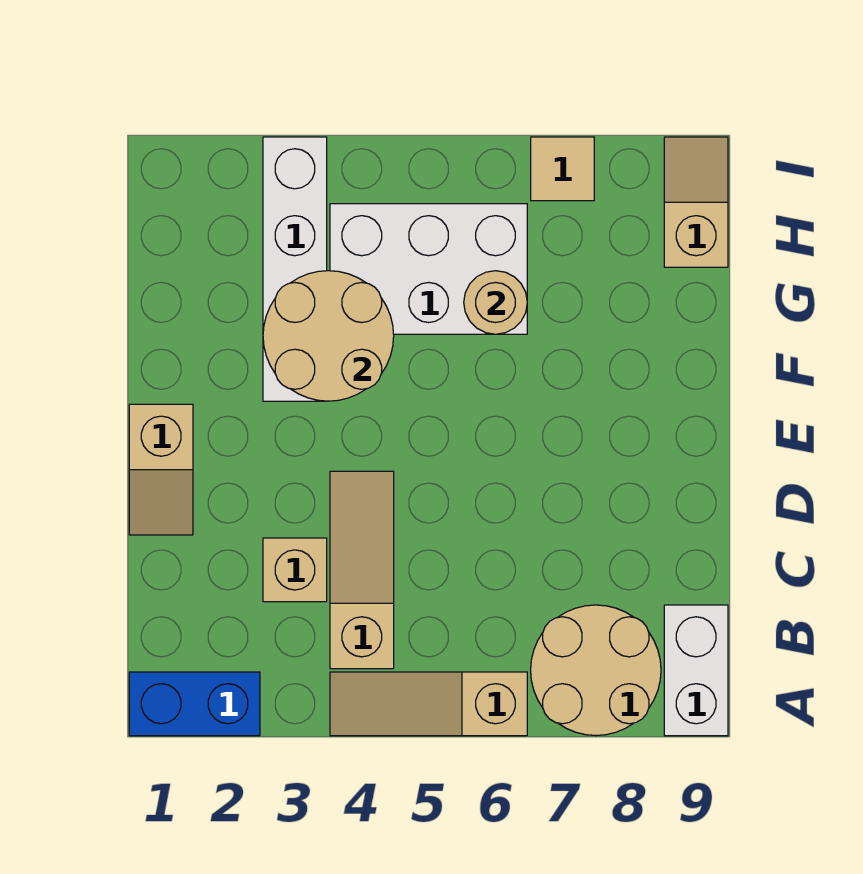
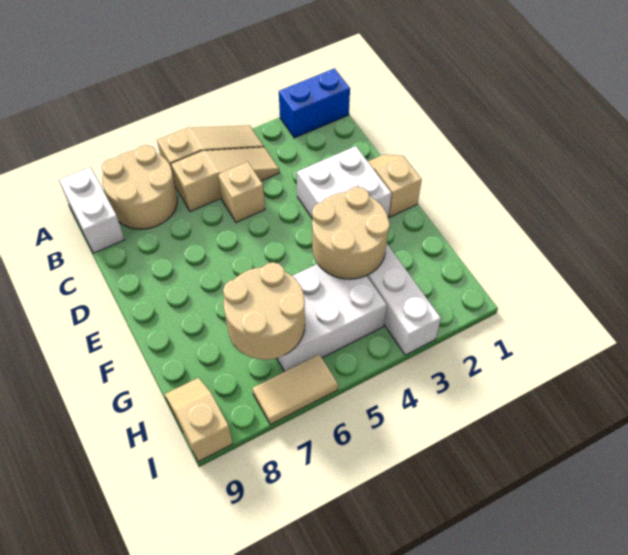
tan 1x3 slope [330,471,394,669] -> tan 1x3 slope turned to [171,147,279,212]
tan 1x1 brick [263,538,327,602] -> tan 1x1 brick moved to [218,162,265,222]
none -> white 2x2 brick [297,146,392,219]
tan 1x1 round brick [464,271,527,334] -> tan 2x2 round brick [223,262,305,360]
tan 1x2 slope [664,137,728,267] -> tan 1x2 slope turned to [165,378,233,462]
tan 1x1 tile [531,137,594,201] -> tan 1x2 tile [252,355,338,425]

